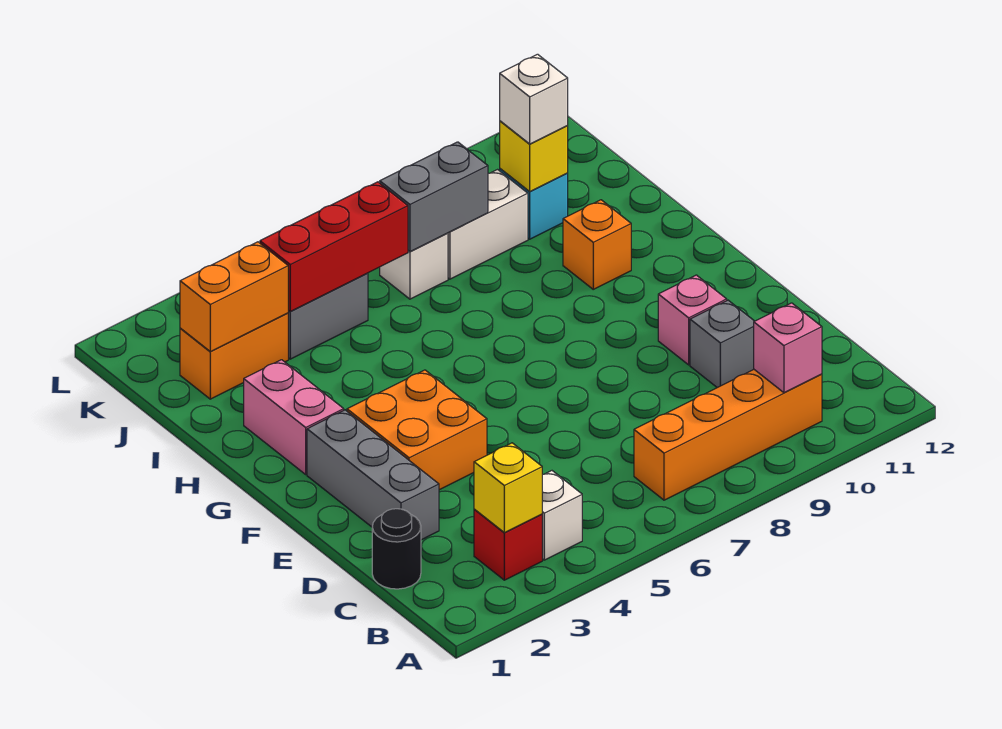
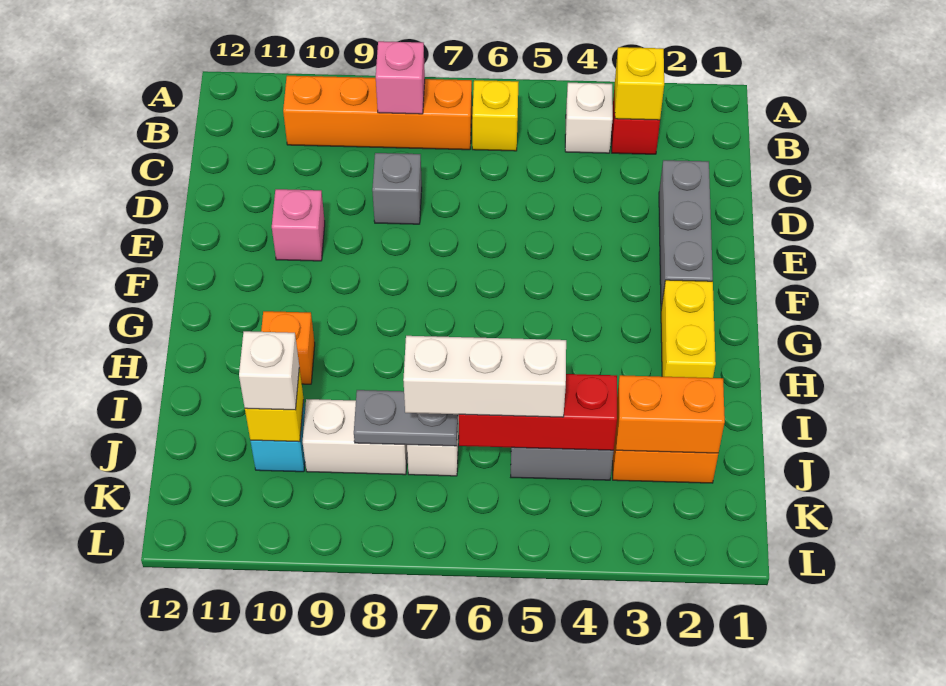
none -> yellow 1x1 brick [472,80,519,151]
pink 1x1 brick [754,303,822,393] -> pink 1x1 brick moved to [376,41,425,114]
black 1x1 round brick [372,509,421,589] -> none
grey 1x1 brick [690,300,754,388] -> grey 1x1 brick moved to [372,153,422,224]
orange 2x2 brick [347,370,487,490] -> none
pink 1x2 brick [244,360,344,474] -> yellow 1x2 brick [661,280,716,378]
none -> white 1x3 brick [403,336,566,417]
grey 1x2 brick [380,142,488,252] -> grey 1x2 plate [354,390,458,446]

